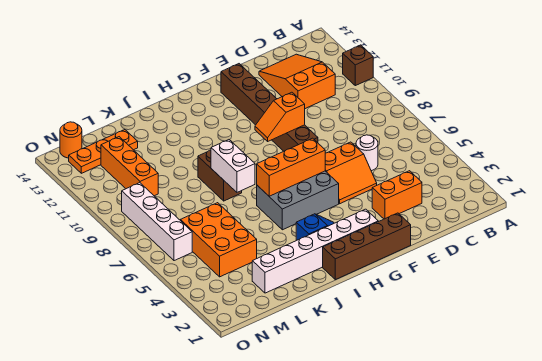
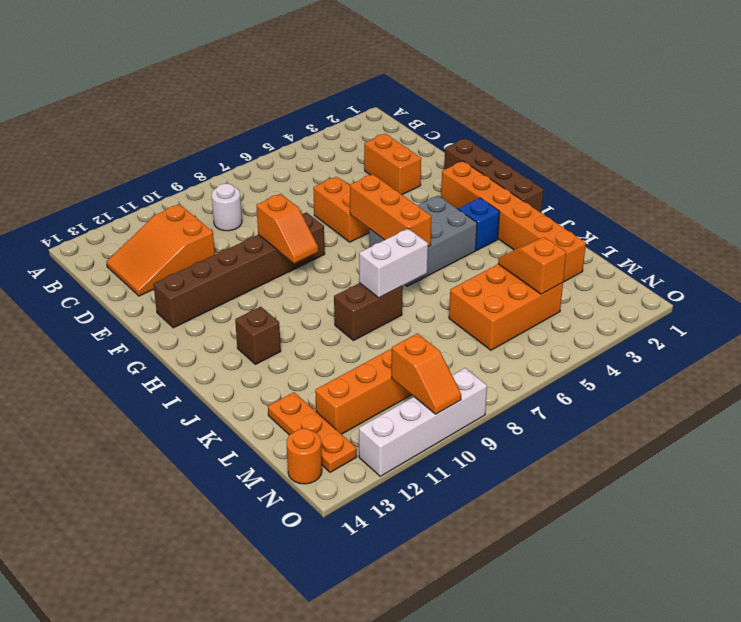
brown 1x1 brick [343,45,373,86] -> brown 1x1 brick moved to [235,307,281,365]
white 1x1 round brick [356,135,378,171] -> white 1x1 round brick moved to [212,184,242,231]
white 1x6 brick [252,209,378,293] -> orange 1x6 brick [441,161,586,282]
grey 2x3 brick [257,171,339,230] -> grey 2x3 brick turned to [369,196,477,286]
none -> orange 1x2 slope [498,237,566,294]
white 1x4 brick [122,183,192,261] -> white 1x4 brick moved to [359,368,487,476]
none -> orange 1x2 slope [392,333,461,414]

